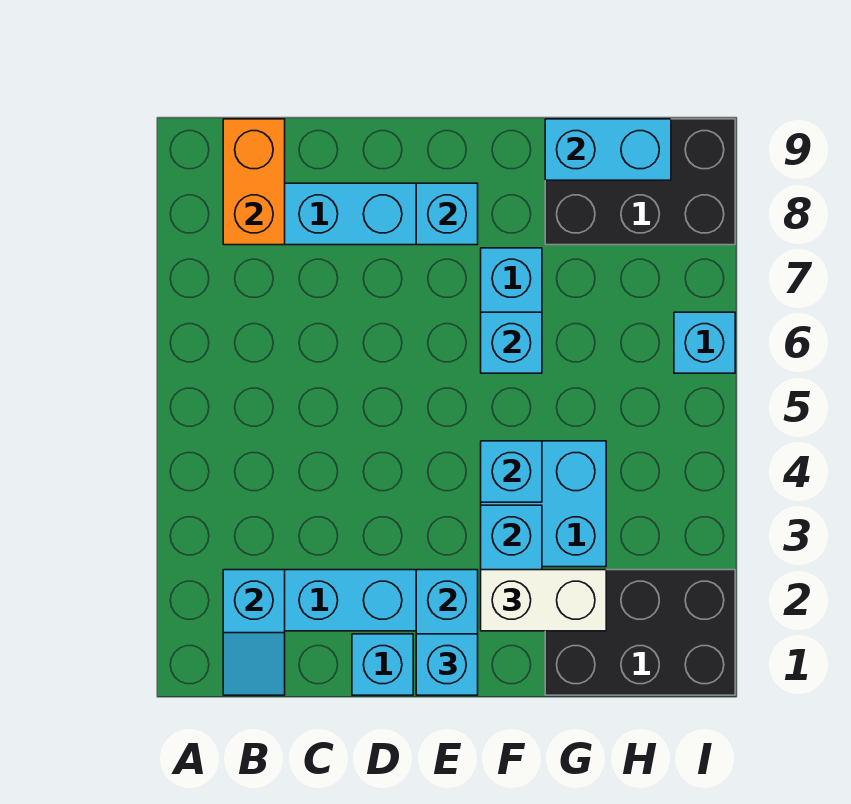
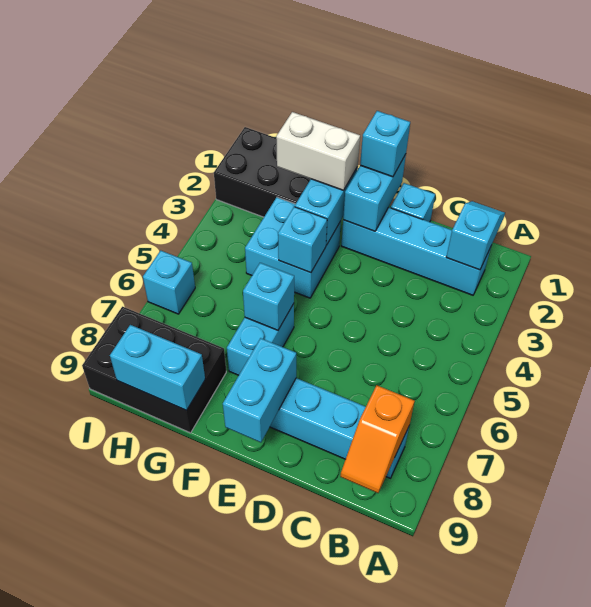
orange 1x2 brick [223,119,285,245] -> orange 1x2 slope [340,385,415,493]
cyan 1x1 brick [416,183,478,245] -> cyan 1x2 brick [223,338,296,442]

